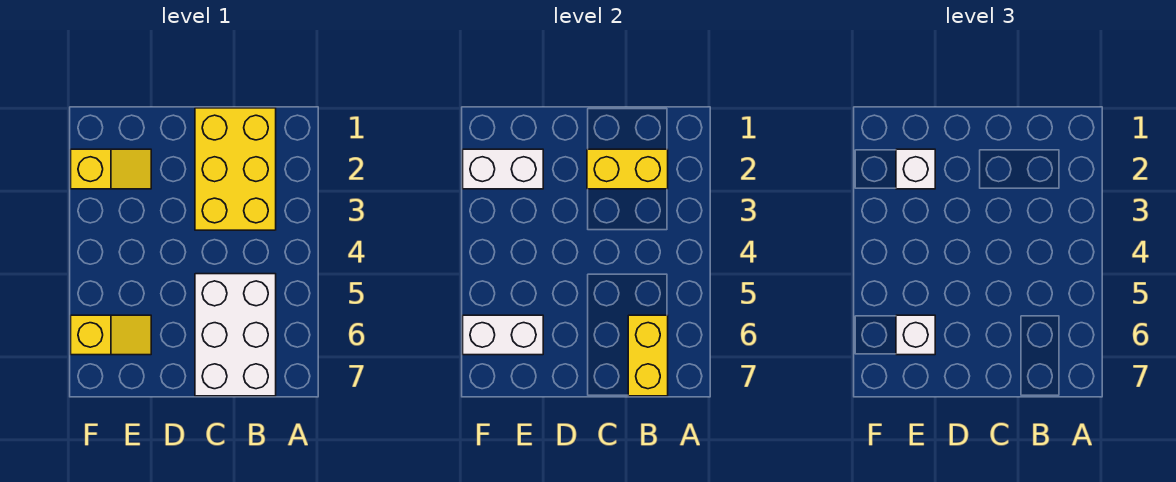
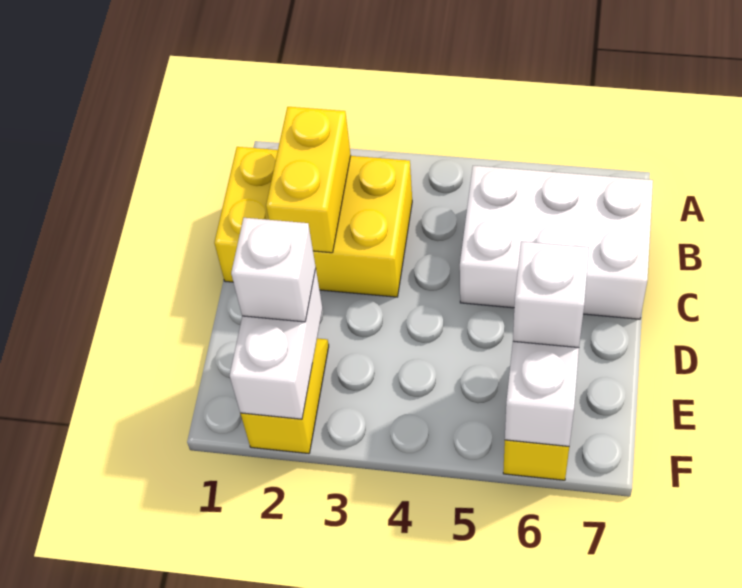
yellow 1x2 brick [628,315,668,396] -> none

